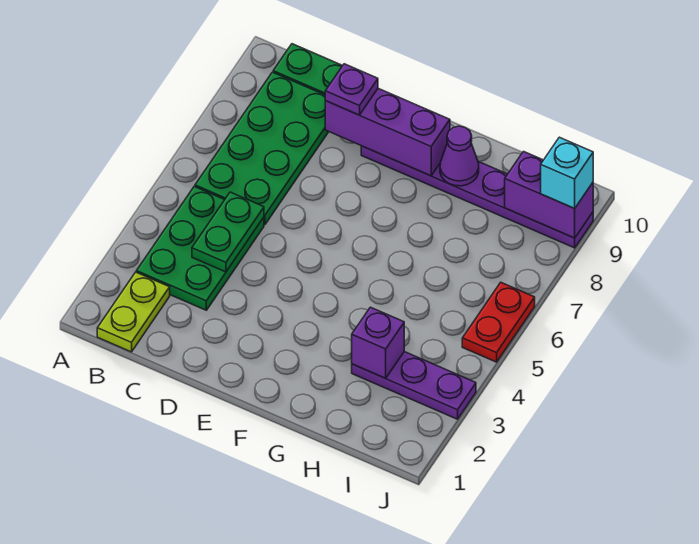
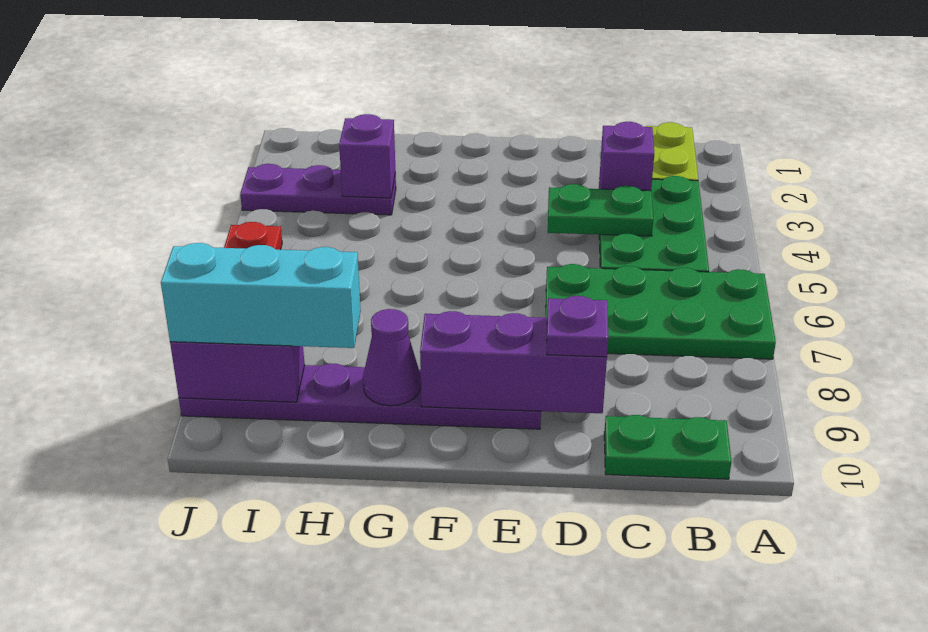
green 2x4 plate [195,72,329,225] -> green 2x4 plate turned to [546,264,776,359]
none -> purple 1x1 brick [599,122,654,191]
green 1x2 plate [192,192,264,272] -> green 1x2 plate turned to [548,184,653,236]
cyan 1x1 brick [541,137,593,208] -> cyan 1x3 brick [161,243,361,348]

